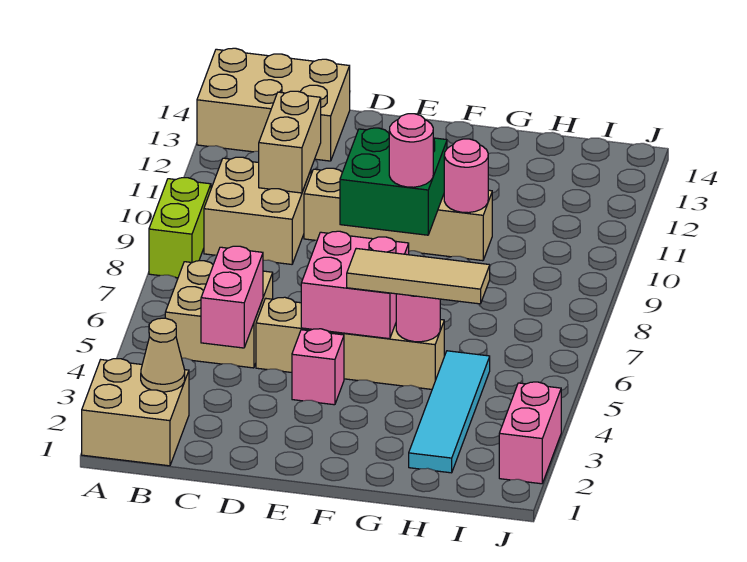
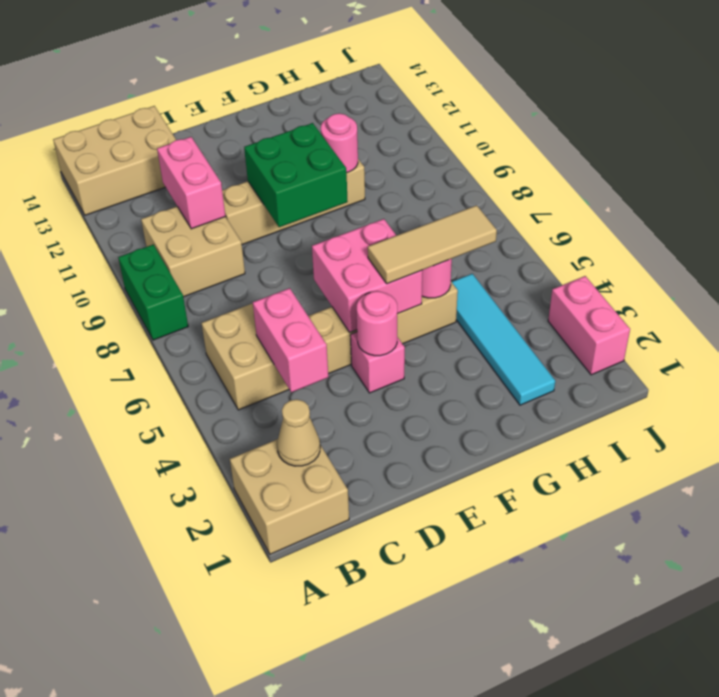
lime 1x2 brick [149,178,211,278] -> green 1x2 brick [118,244,188,340]
tan 1x2 brick [259,91,321,193] -> pink 1x2 brick [157,137,225,229]
pink 1x1 round brick [389,114,433,187] -> pink 1x1 round brick moved to [357,291,397,356]

